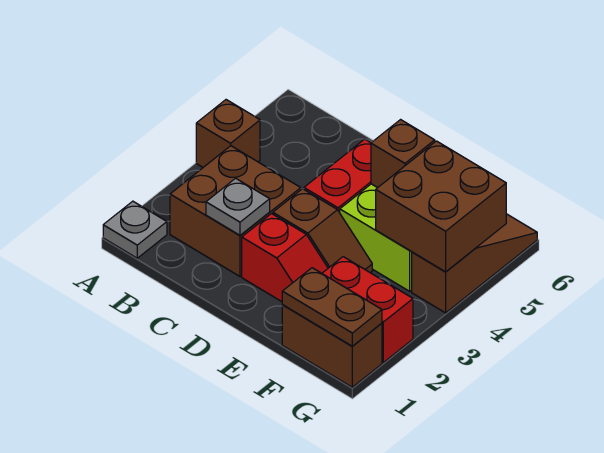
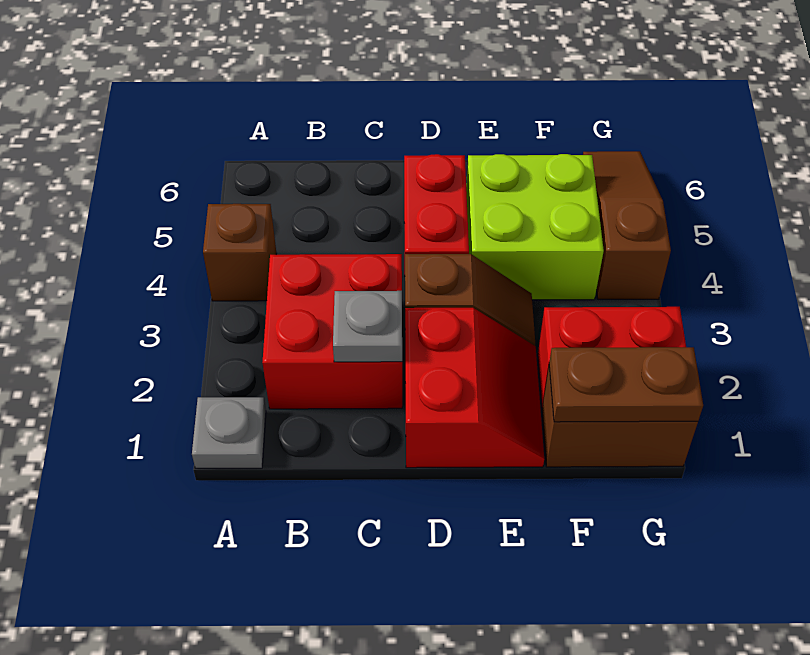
brown 2x2 brick [170,146,301,276] -> red 2x2 brick [262,254,402,409]
red 1x2 slope [242,214,328,302] -> red 2x2 slope [405,308,544,468]
brown 1x1 brick [371,120,435,188] -> none
brown 2x2 brick [376,141,506,272] -> none

